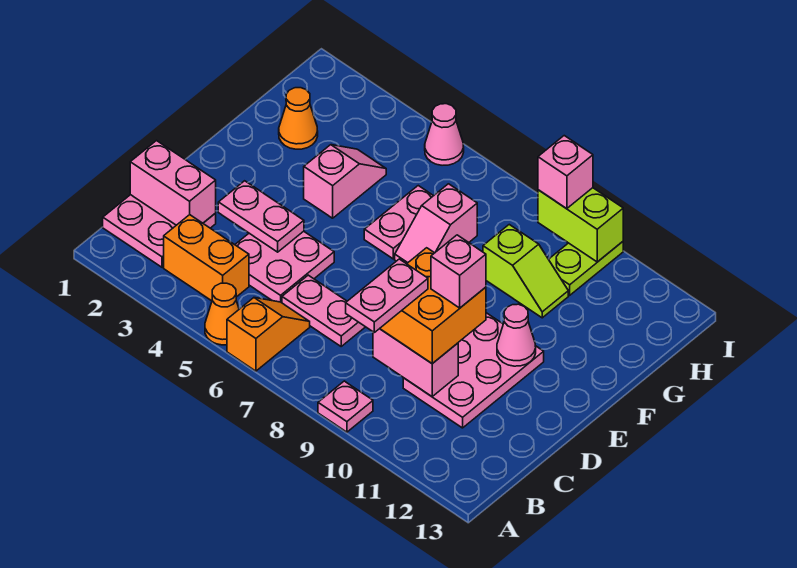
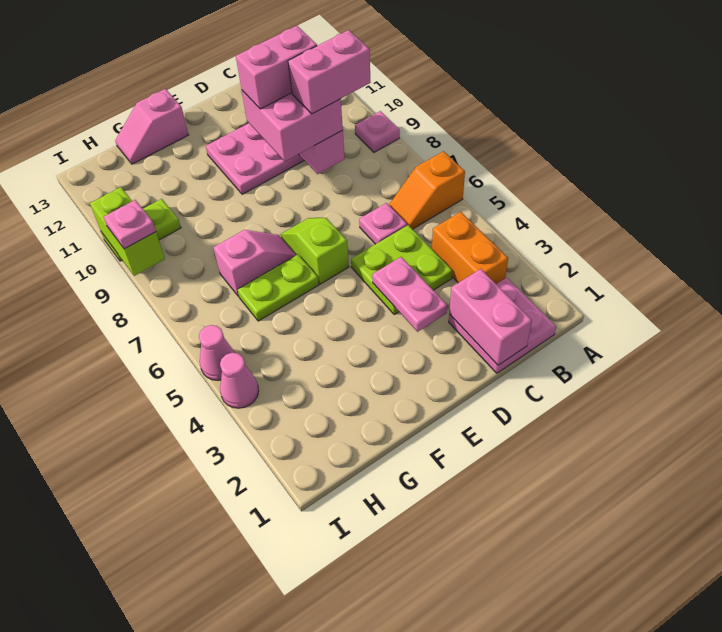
orange 1x1 cone [205,283,239,345] -> none
pink 1x2 plate [346,259,428,332] -> pink 1x2 brick [288,30,371,114]
pink 2x2 plate [235,231,334,303] -> lime 2x2 plate [351,225,452,314]
pink 1x2 plate [282,275,365,346] -> pink 1x1 plate [359,203,407,244]
orange 2x2 brick [380,248,486,364] -> pink 2x2 brick [242,91,343,161]
pink 1x1 brick [431,235,486,308] -> pink 1x2 brick [236,26,317,109]
pink 1x1 cone [497,304,536,366] -> pink 1x1 cone moved to [220,353,259,408]
pink 1x2 slope [304,145,386,218] -> pink 1x2 slope moved to [115,89,188,164]
pink 1x2 plate [364,186,433,259] -> lime 1x2 plate [237,254,319,321]
orange 1x1 cone [279,88,318,149] -> none
lime 1x2 slope [483,225,568,318] -> lime 1x2 slope moved to [280,218,349,284]
pink 1x1 brick [538,136,593,209] -> pink 1x1 plate [104,200,156,249]

